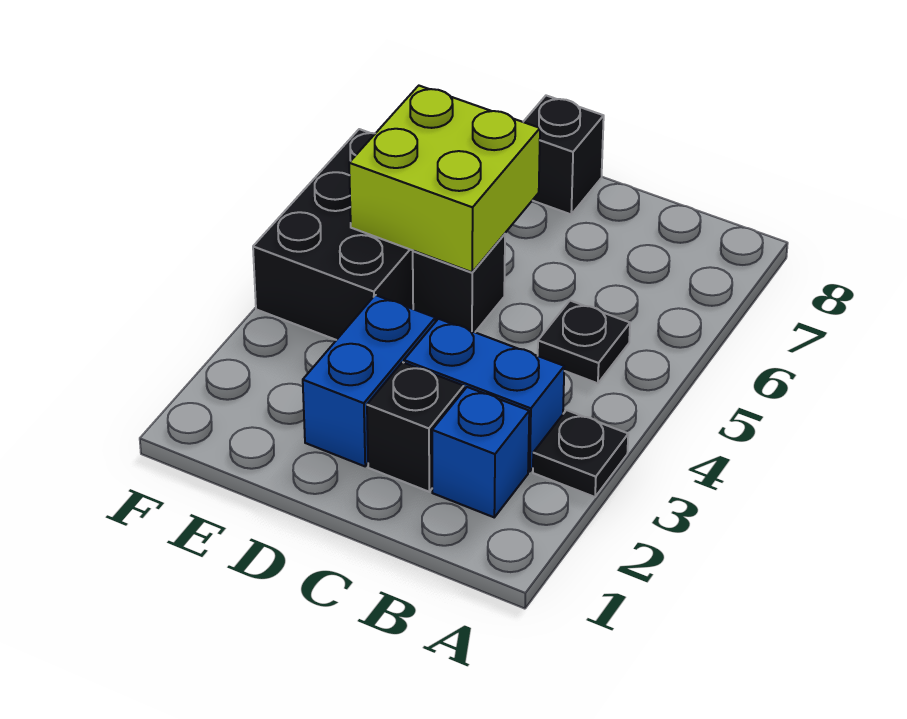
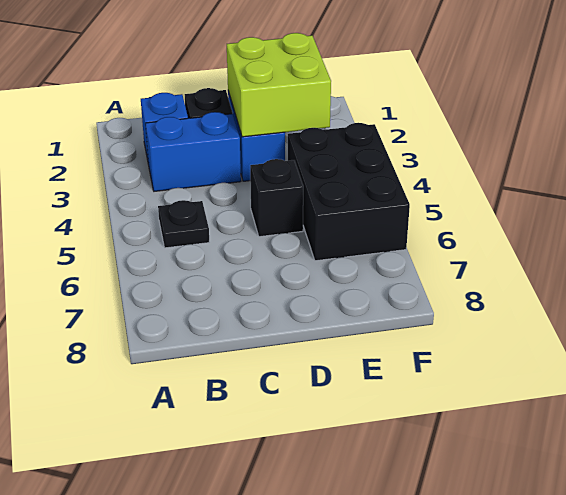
black 1x1 plate [533,410,628,497] -> none
lime 2x2 brick [349,86,540,272] -> lime 2x2 brick moved to [227,33,331,137]
black 1x1 brick [524,96,604,214] -> none

